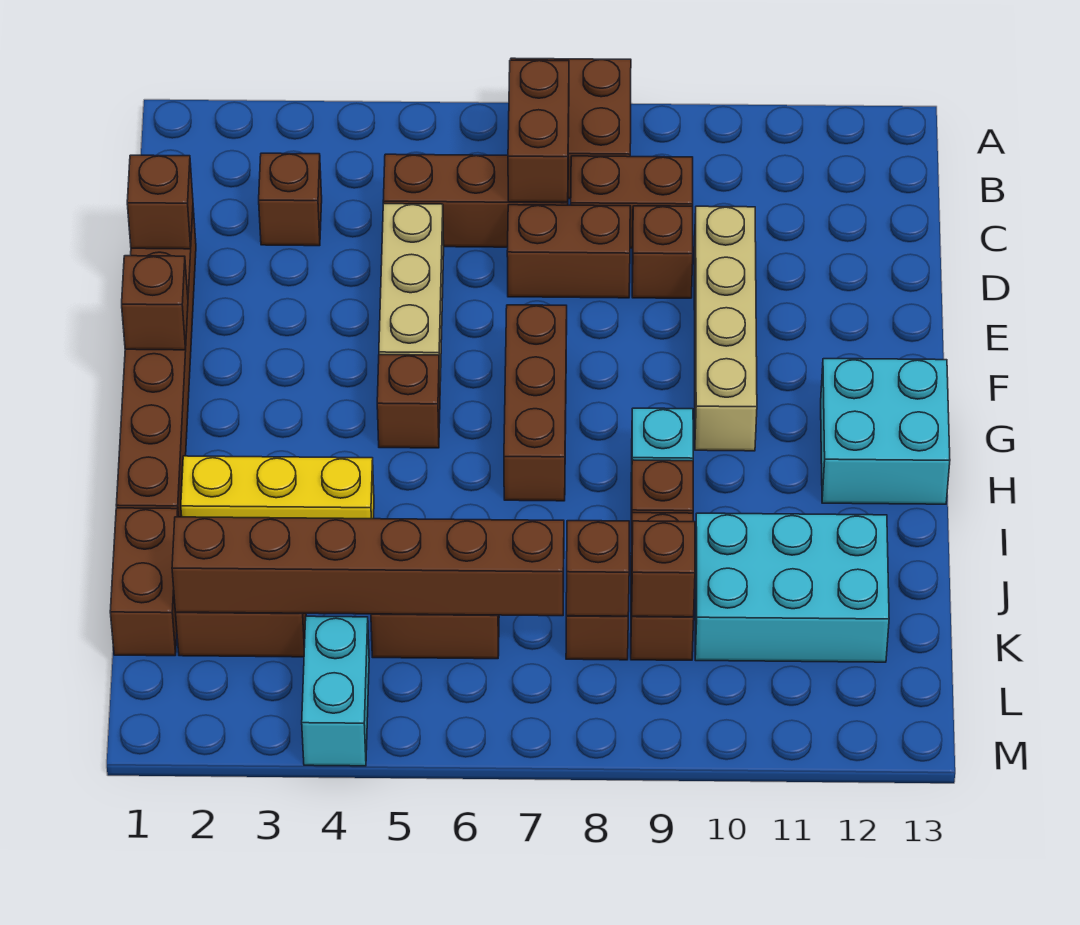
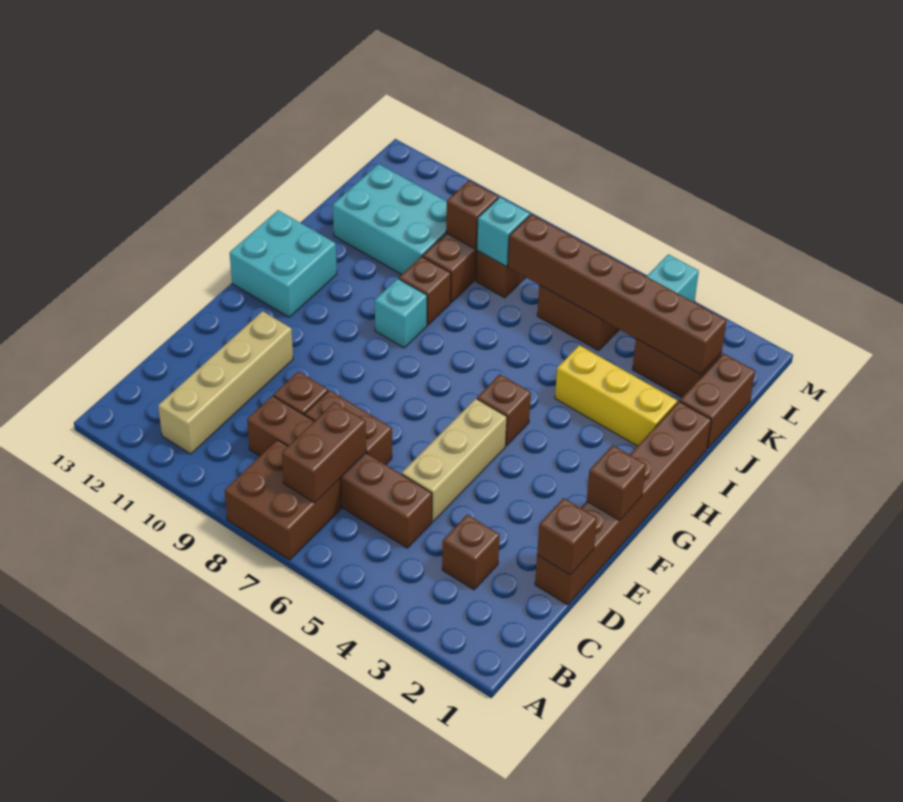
tan 1x4 brick [694,206,757,451] -> tan 1x4 brick moved to [158,311,293,454]
brown 1x3 brick [504,305,567,501] -> none
brown 1x1 brick [566,521,629,616] -> cyan 1x1 brick [477,197,530,266]

